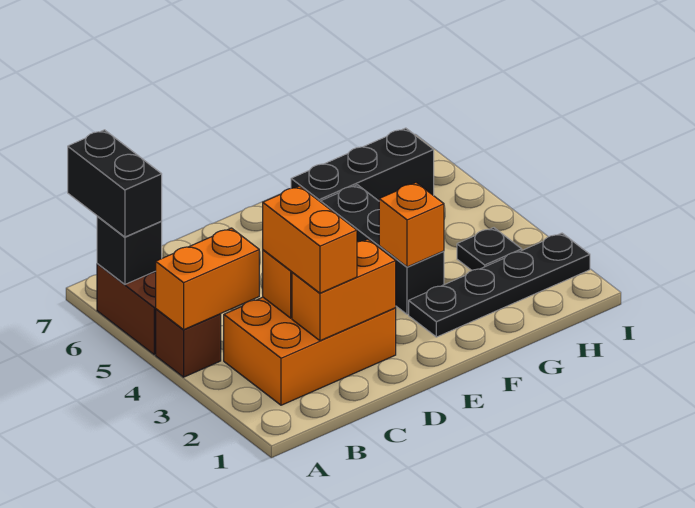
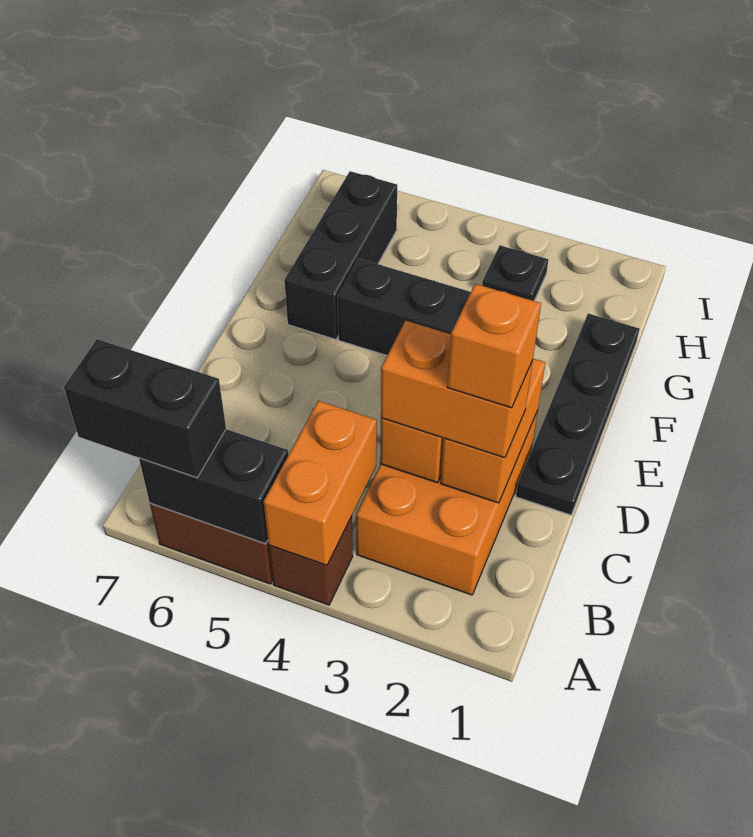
black 1x1 brick [97,216,162,284] -> black 1x2 brick [139,429,288,544]
black 1x4 plate [409,233,590,337] -> black 1x4 plate moved to [516,313,639,515]
orange 1x1 brick [379,183,444,267] -> orange 1x1 brick moved to [447,284,541,408]

